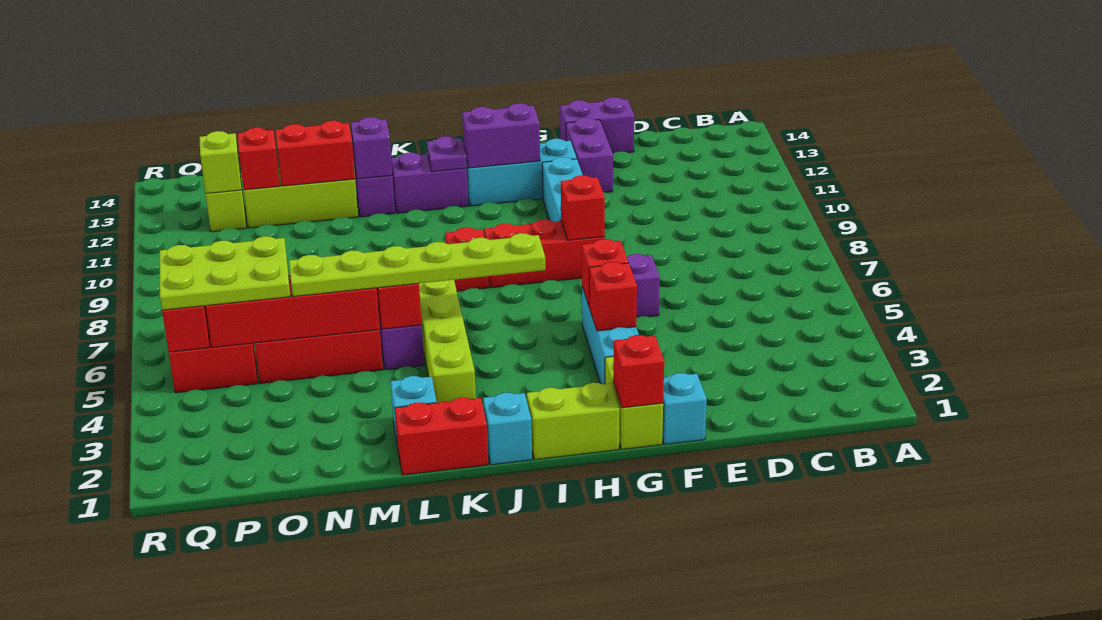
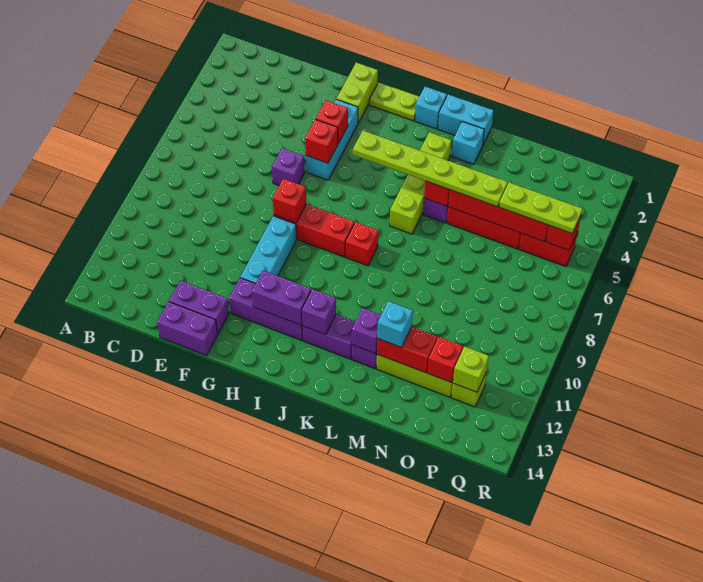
cyan 1x1 brick [662,373,707,444] -> cyan 1x1 brick moved to [377,301,413,348]
purple 1x2 brick [566,118,613,193] -> purple 1x2 brick turned to [169,281,229,334]
red 1x1 brick [613,335,664,408] -> none
cyan 1x3 brick [466,139,577,206] -> purple 1x3 brick [229,278,303,340]
lime 1x2 brick [527,383,619,460] -> lime 1x2 plate [369,83,419,121]
purple 1x1 plate [427,136,467,172] -> purple 1x1 brick [302,289,336,334]
red 1x2 brick [395,397,488,475] -> cyan 1x2 brick [438,95,494,144]
lime 2x3 plate [160,236,290,310] -> lime 1x3 plate [499,182,582,234]

